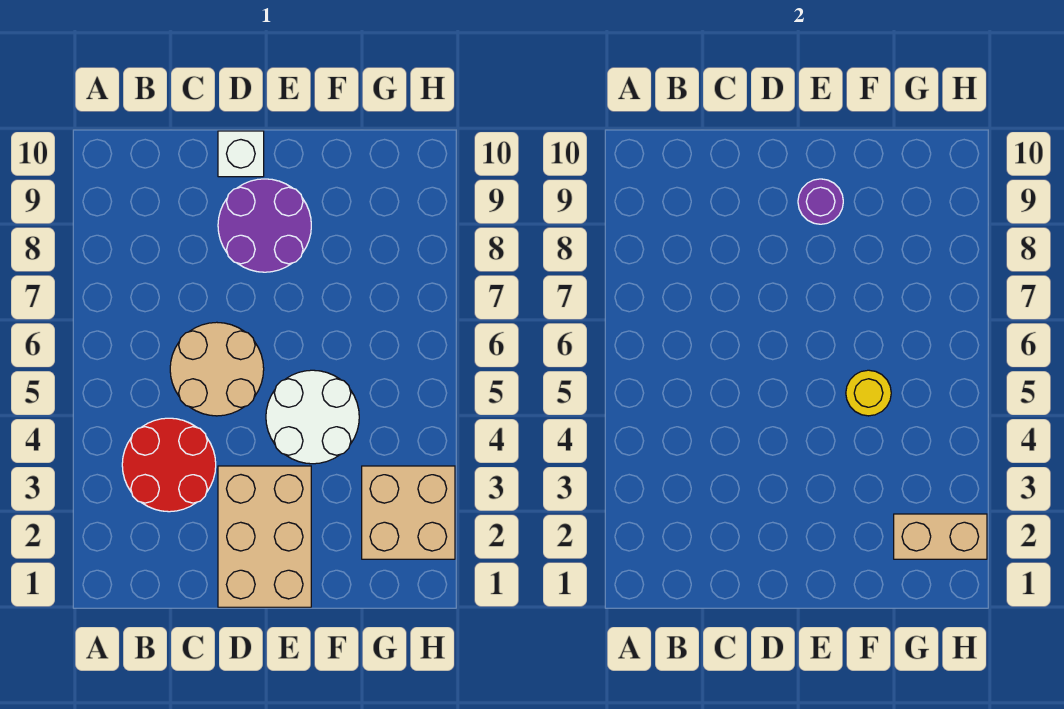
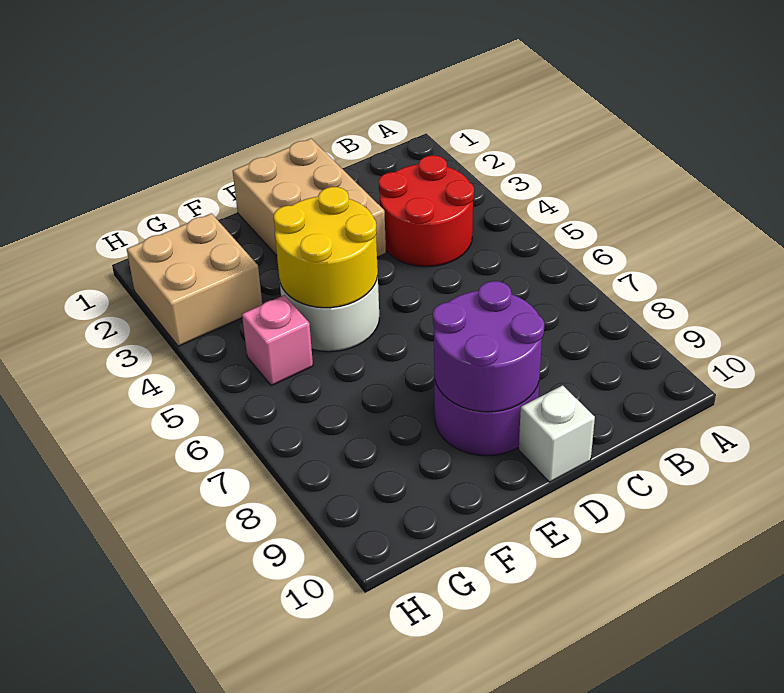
tan 2x2 round brick [170,322,264,416] -> none
purple 1x1 round brick [798,179,843,224] -> purple 2x2 round brick [433,281,544,412]
yellow 1x1 round brick [846,370,891,416] -> yellow 2x2 round brick [274,187,378,308]
tan 1x2 brick [894,514,987,559] -> none
none -> pink 1x1 brick [242,295,313,386]

